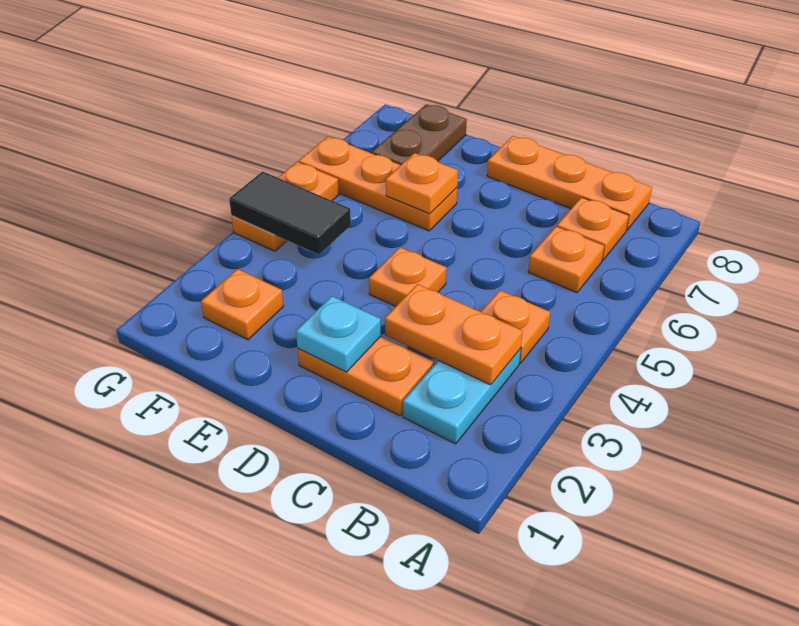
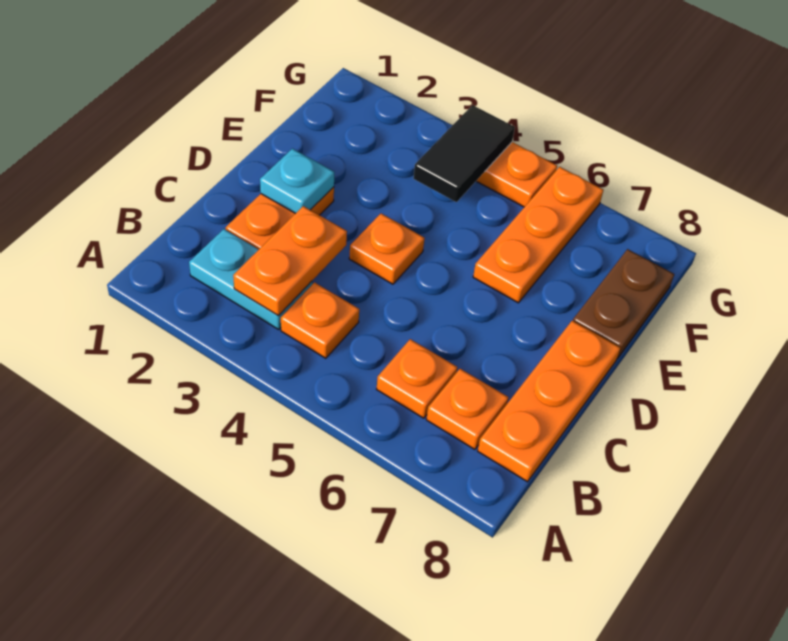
orange 1x1 plate [386,153,458,214] -> none
orange 1x1 plate [201,269,283,340] -> none
brown 1x2 plate [372,104,467,165] -> brown 1x2 plate turned to [573,249,674,359]

